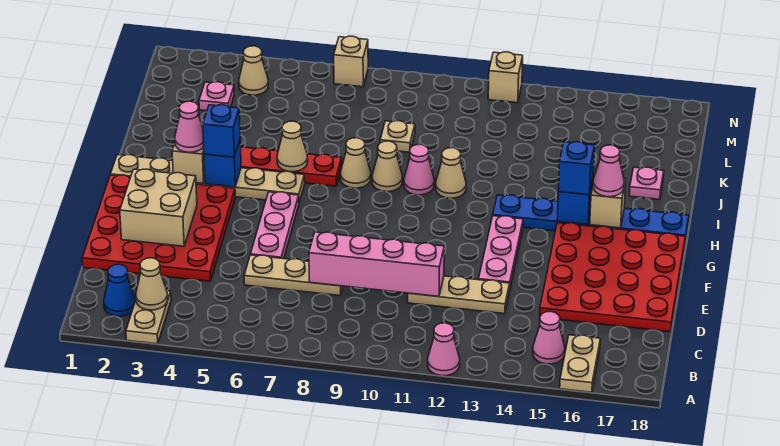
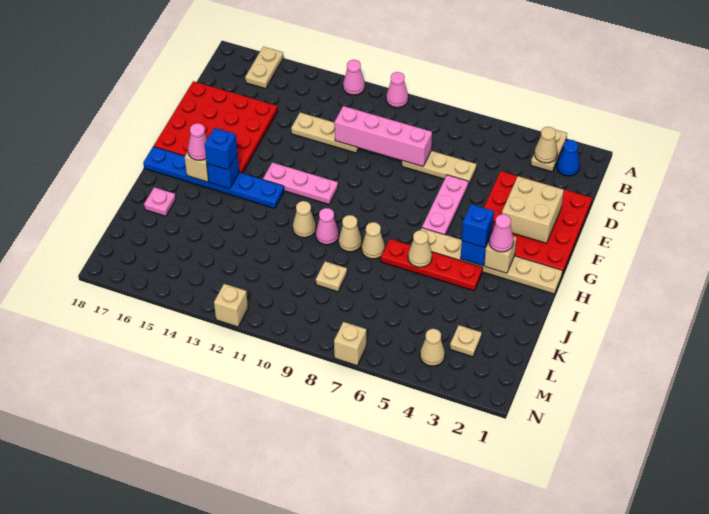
pink 1x1 cone [533,312,565,364] -> pink 1x1 cone moved to [386,72,408,108]
pink 1x3 plate [479,216,523,291] -> pink 1x3 plate turned to [263,162,338,204]
pink 1x1 plate [199,82,234,111] -> tan 1x1 plate [450,325,482,357]

